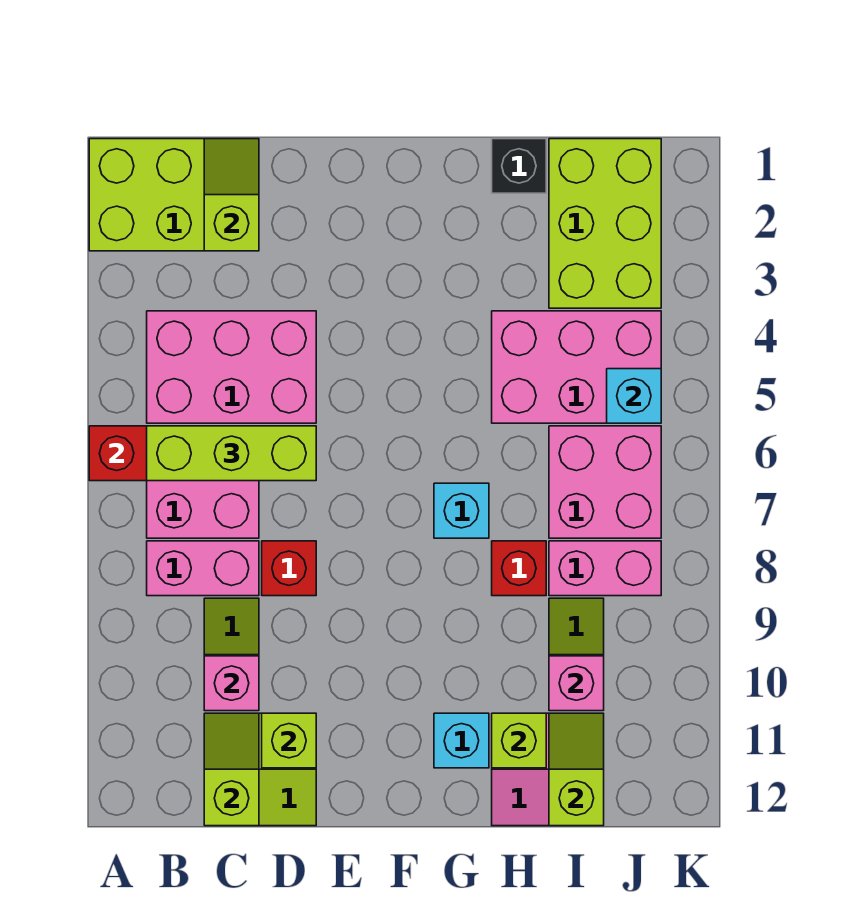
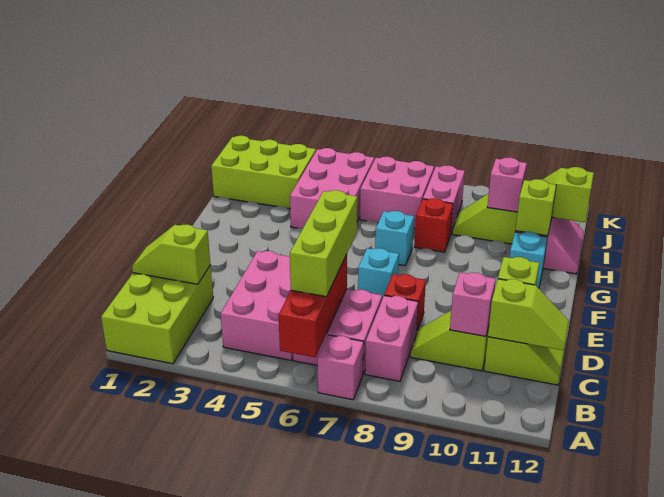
none -> pink 1x1 brick [318,335,364,400]
lime 1x2 slope [204,713,259,826] -> lime 1x2 slope turned to [488,279,569,350]
black 1x1 brick [492,139,546,193] -> none
cyan 1x1 brick [607,369,661,423] -> cyan 1x1 brick moved to [358,248,399,299]

